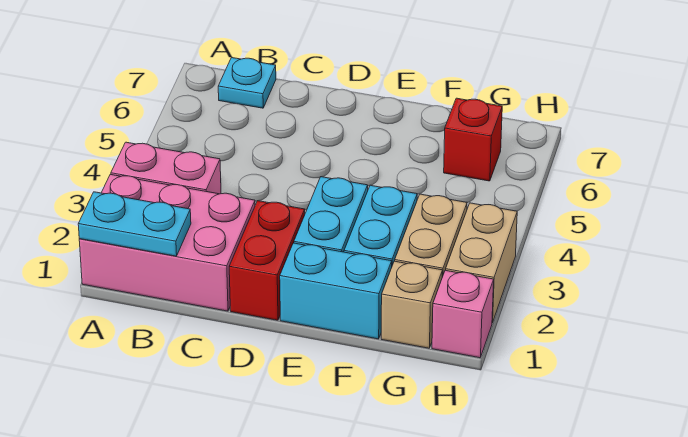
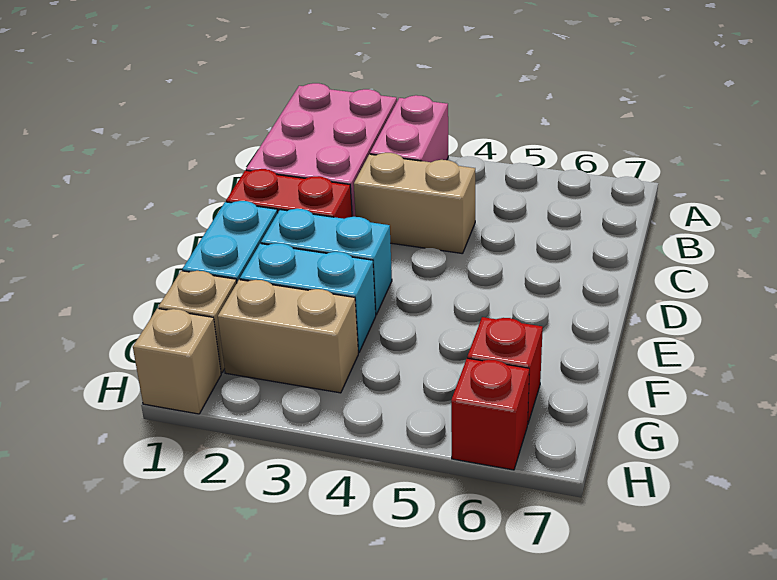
cyan 1x2 plate [78,192,191,256] -> none
cyan 1x1 plate [218,58,276,108] -> none
pink 1x1 brick [432,270,494,358] -> tan 1x1 brick [133,309,221,414]
tan 1x2 brick [446,203,517,323] -> tan 1x2 brick moved to [354,153,475,254]
none -> red 1x1 brick [451,358,529,470]

